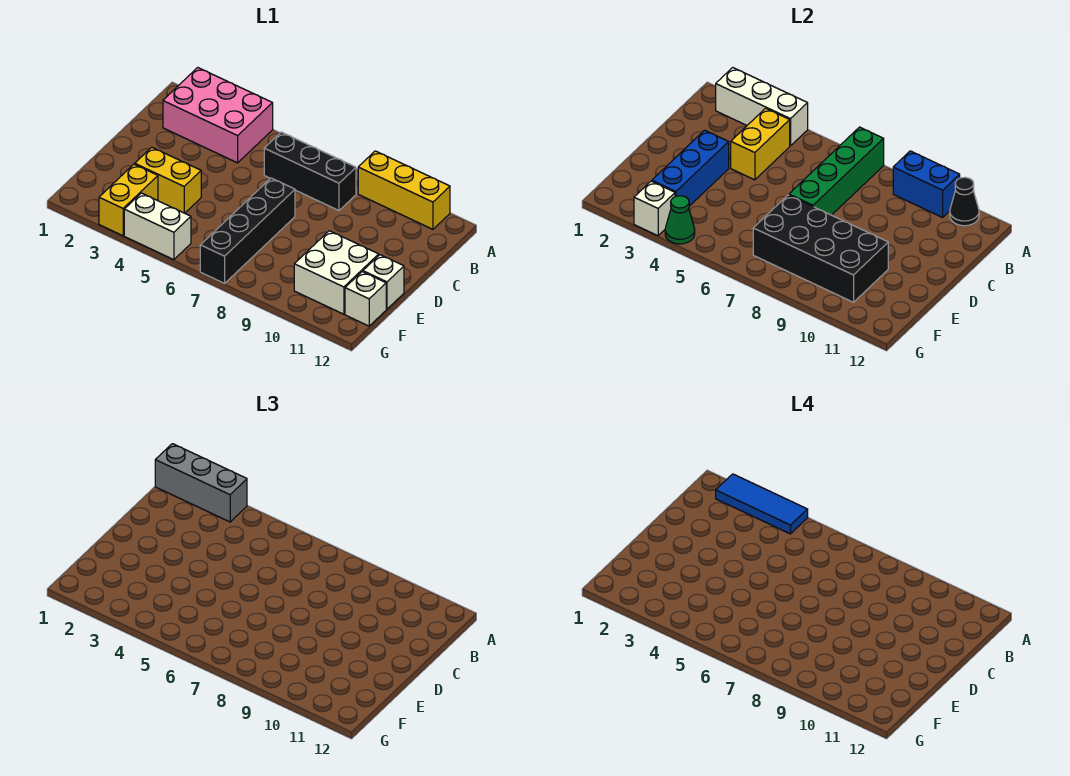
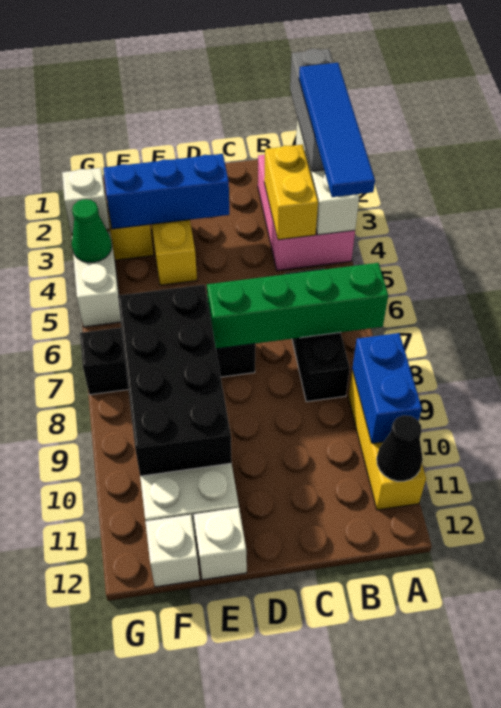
blue 1x3 tile [716,474,808,534] -> blue 1x4 tile [299,63,375,197]
yellow 1x2 brick [731,108,790,180] -> yellow 1x2 brick turned to [264,145,318,240]

